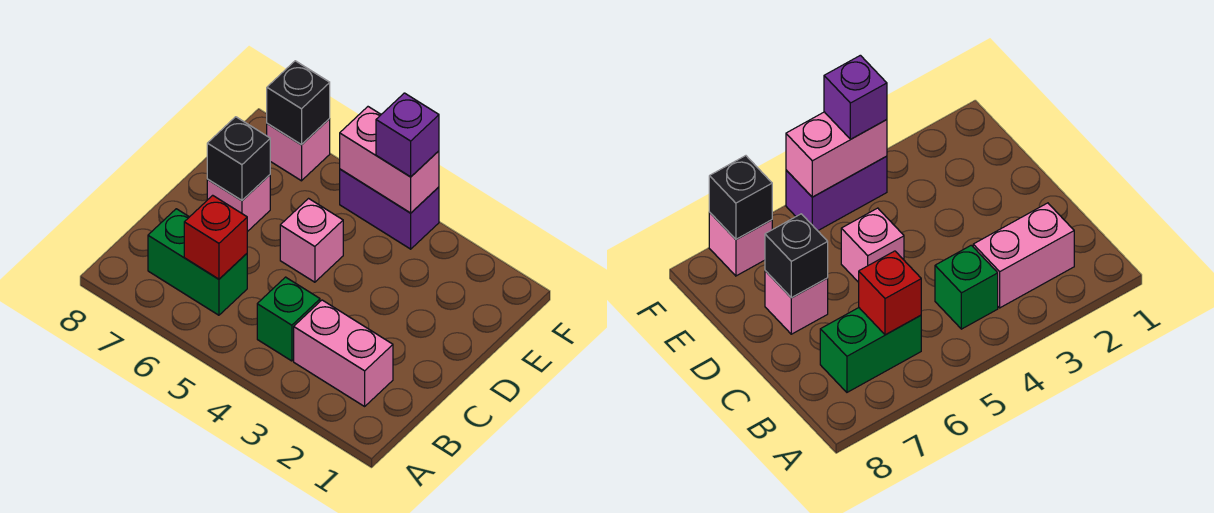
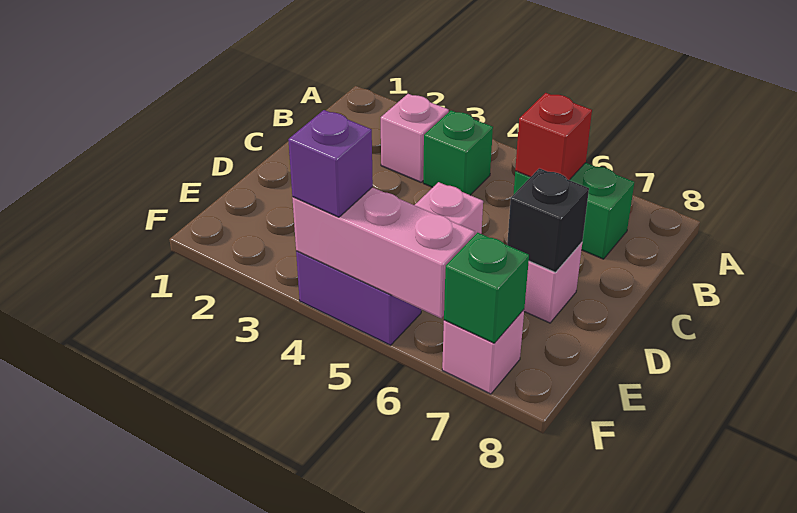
pink 1x2 brick [294,300,393,406] -> pink 1x1 brick [381,94,449,182]
pink 1x2 brick [340,107,439,213] -> pink 1x3 brick [292,187,475,318]
black 1x1 brick [267,61,330,145] -> green 1x1 brick [444,233,529,343]

